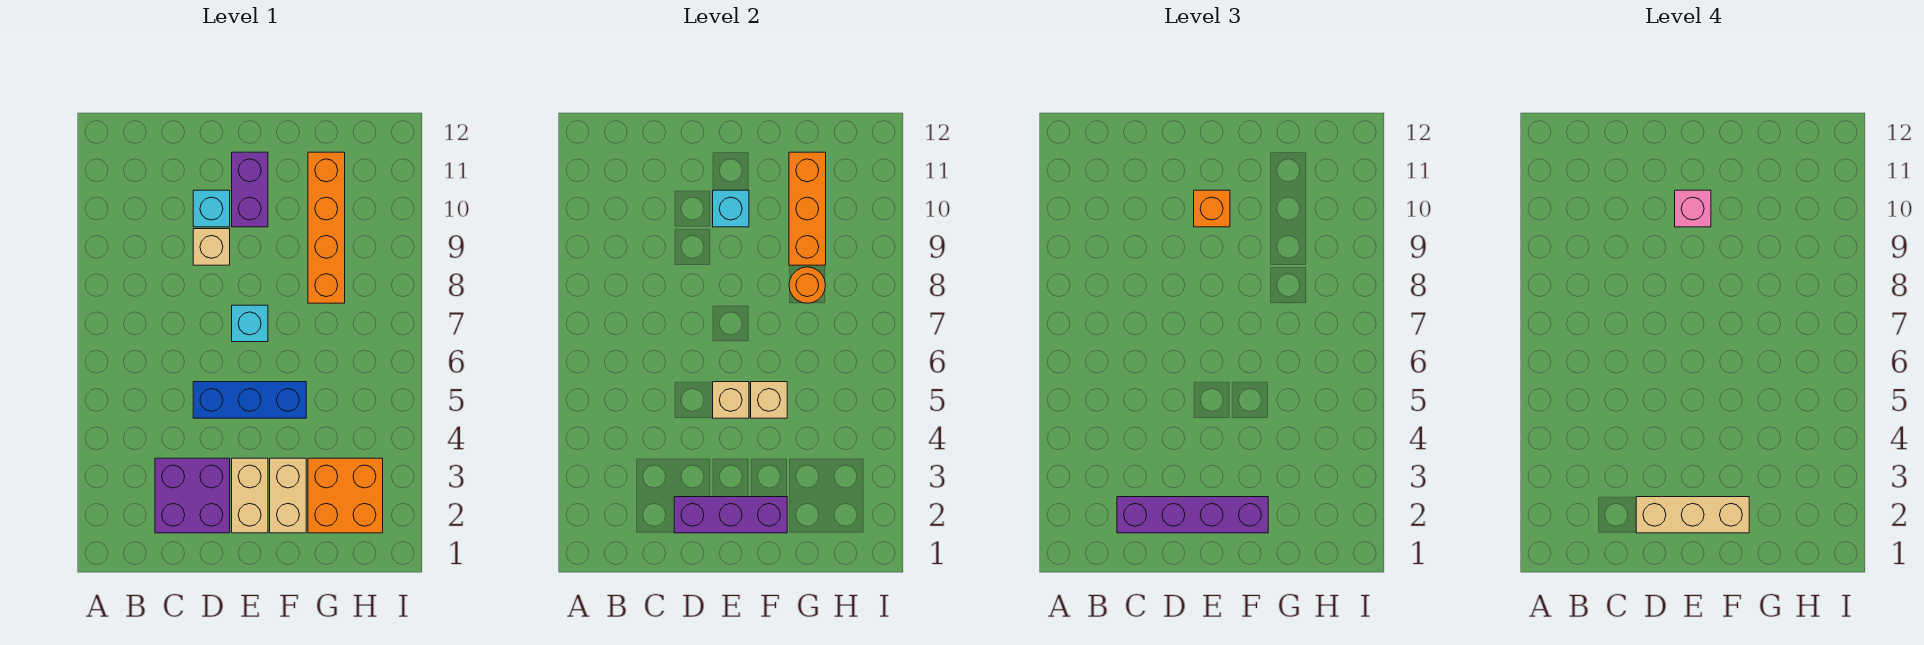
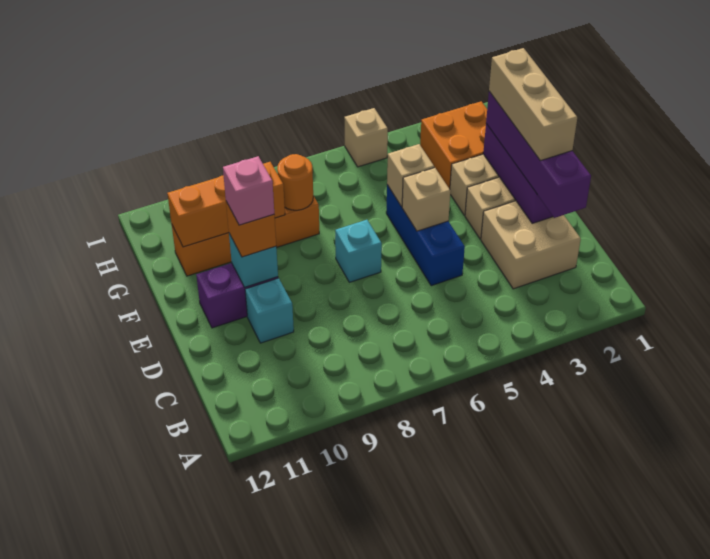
purple 2x2 brick [155,458,230,533] -> tan 2x2 brick [481,201,581,289]
tan 1x1 brick [193,229,230,265] -> tan 1x1 brick moved to [344,108,388,167]

